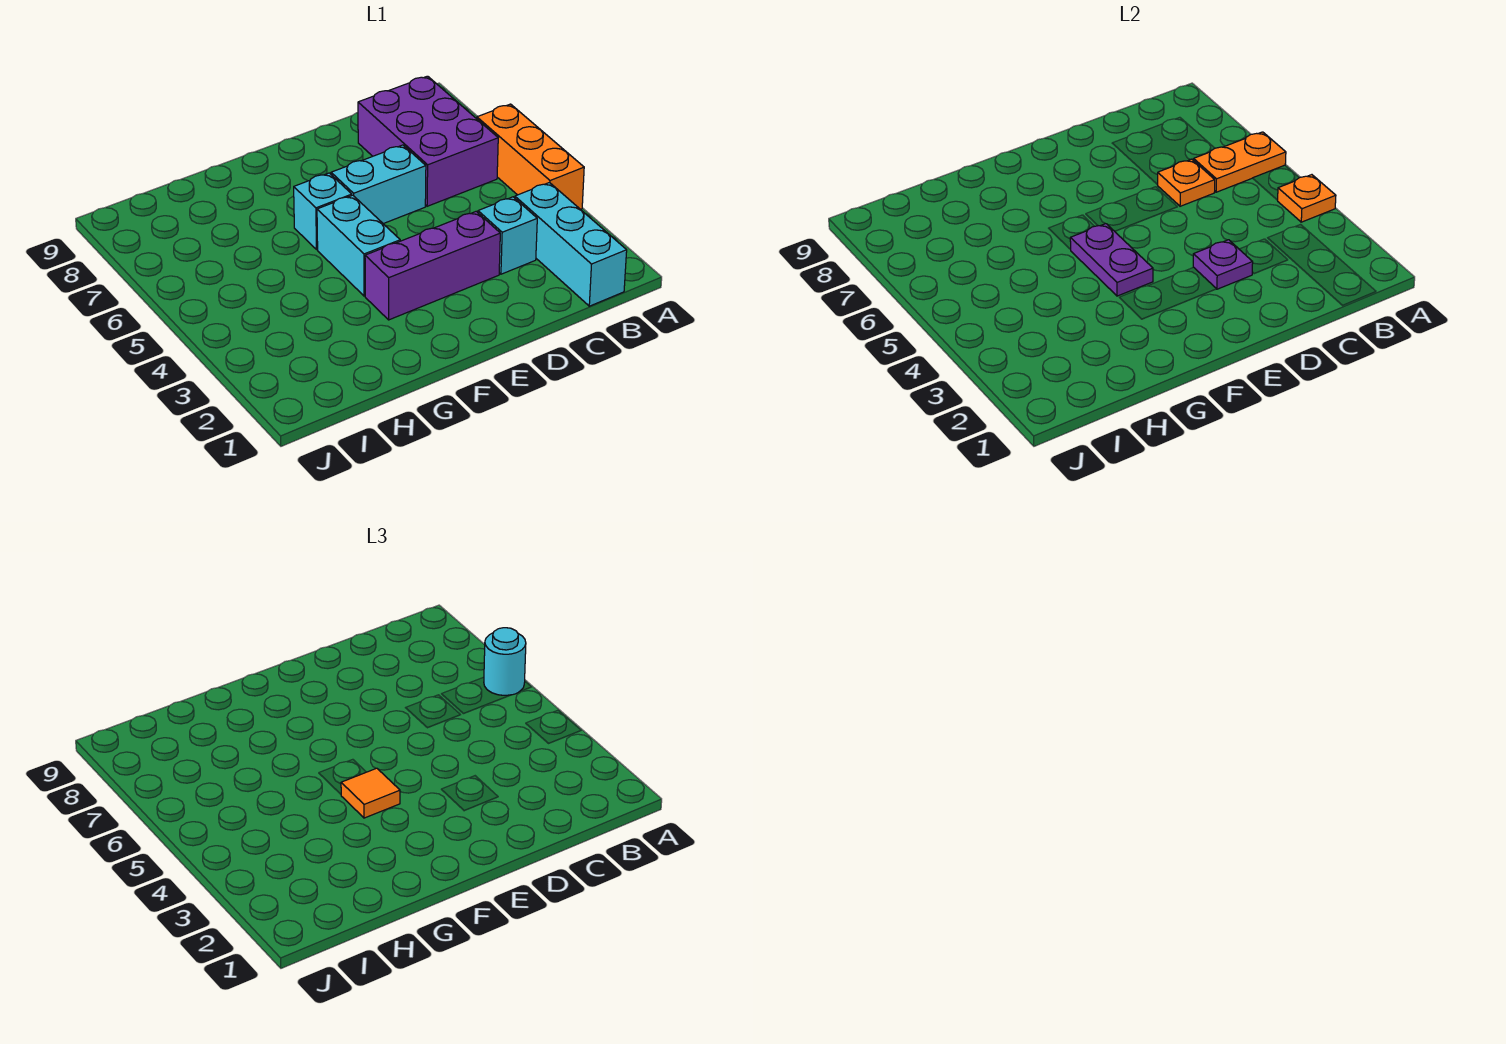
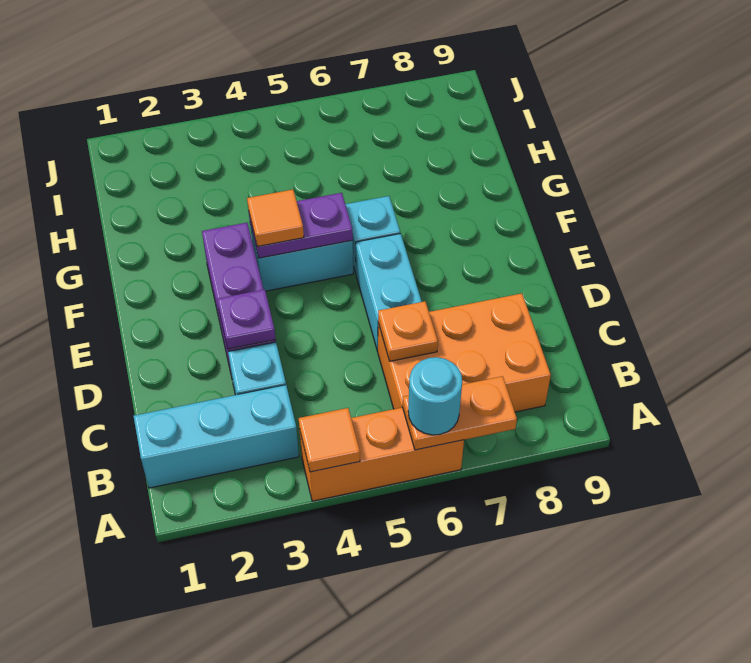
orange 1x1 plate [1278,175,1336,222] -> orange 1x1 tile [299,408,360,472]
orange 1x2 plate [1194,132,1286,192] -> orange 1x2 plate turned to [403,376,517,450]
purple 2x3 brick [358,76,498,206] -> orange 2x3 brick [378,293,551,412]

